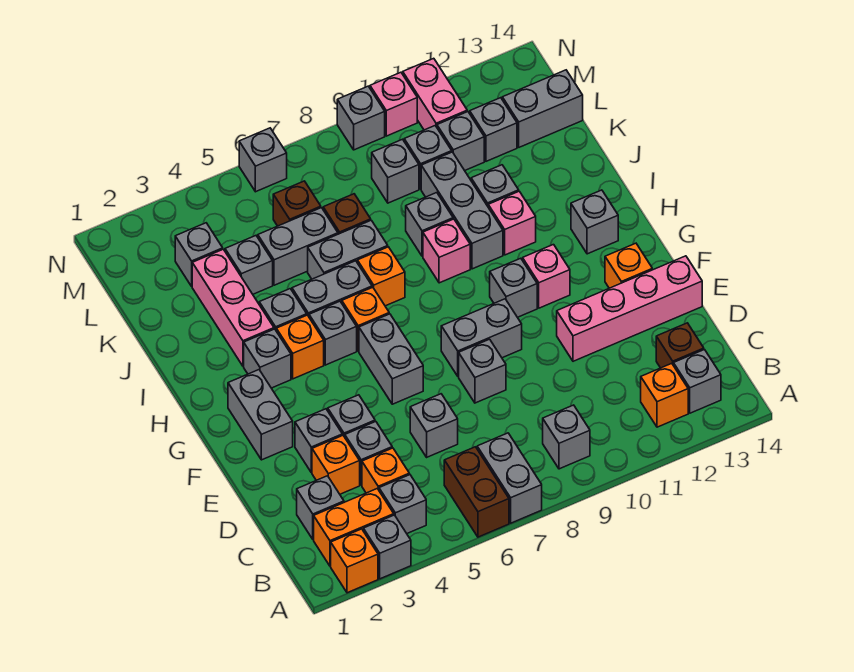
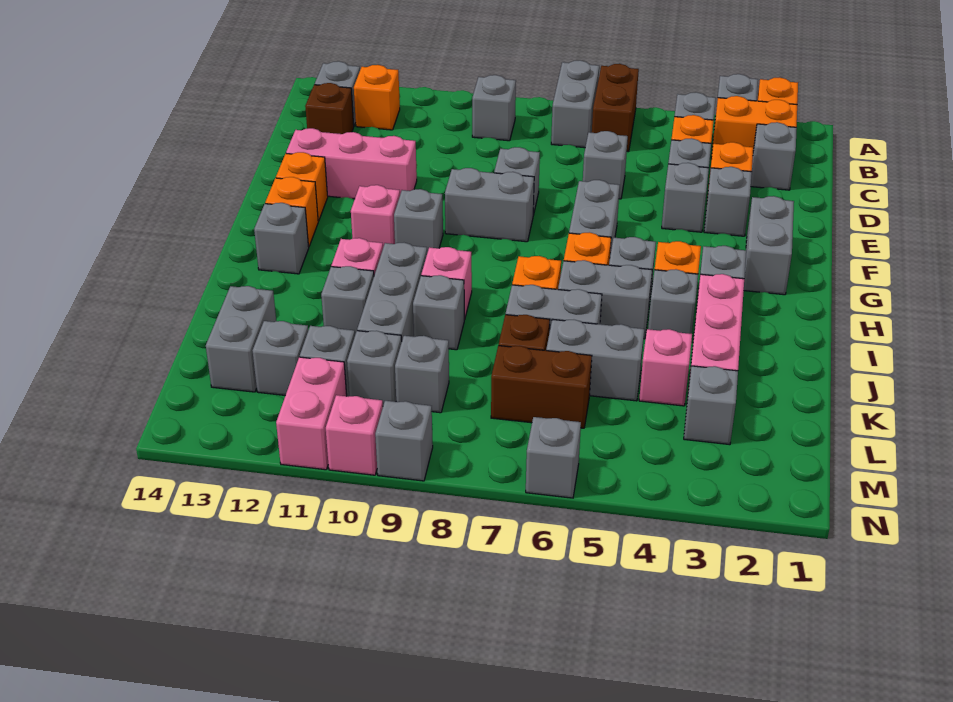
pink 1x4 brick [557,256,702,361] -> pink 1x3 brick [286,128,417,199]
none -> orange 1x1 brick [265,177,318,247]
grey 1x1 brick [225,236,273,294] -> pink 1x1 brick [639,329,692,406]
brown 1x1 brick [273,181,321,226] -> brown 1x2 brick [491,346,592,428]
grey 1x2 brick [502,70,583,147] -> grey 1x2 brick turned to [206,286,276,392]

